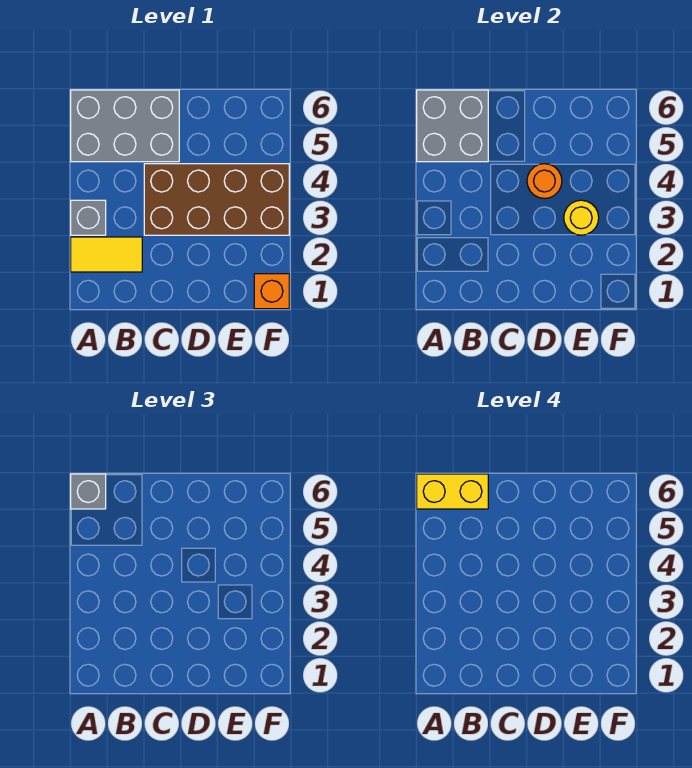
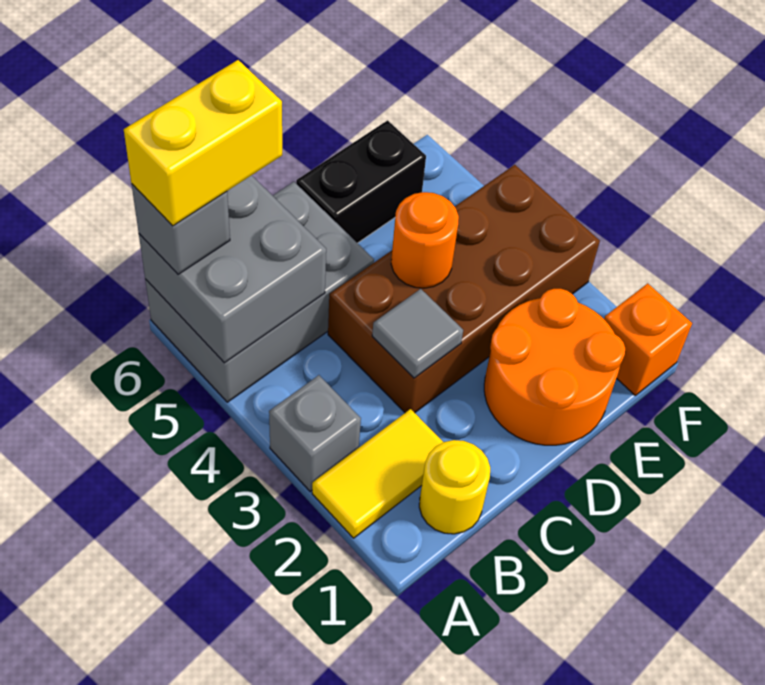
none -> grey 1x1 tile [372,289,463,378]
none -> orange 2x2 round brick [484,289,625,445]
none -> black 1x2 brick [296,120,426,243]
yellow 1x1 round brick [564,200,599,235] -> yellow 1x1 round brick moved to [419,440,490,534]

